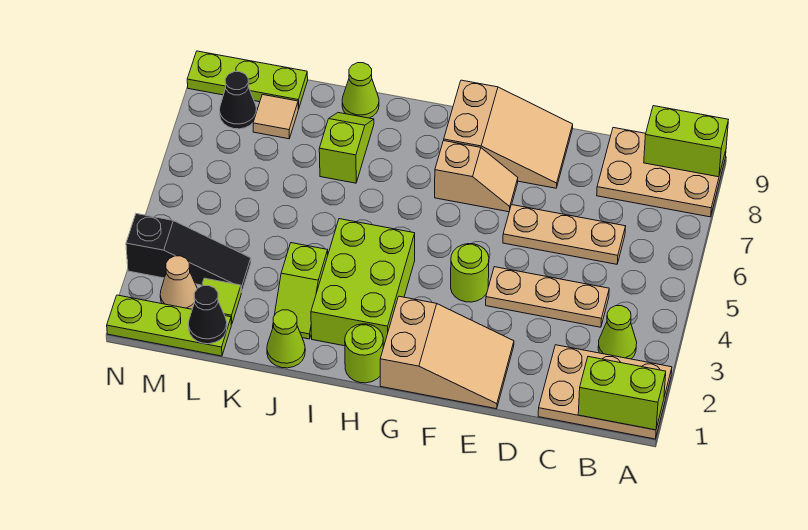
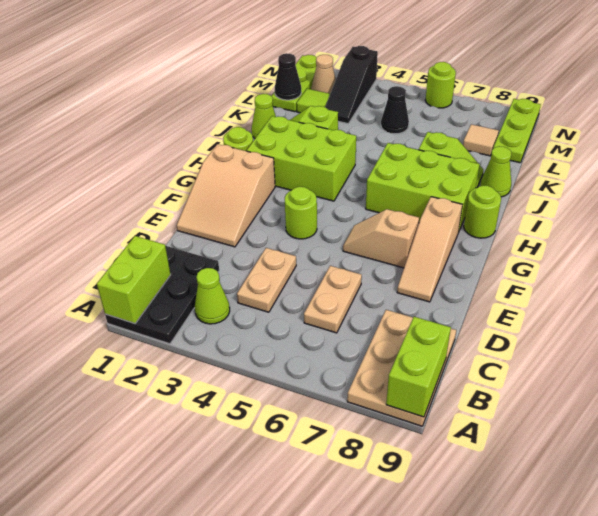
tan 2x3 plate [538,345,672,439] -> black 2x3 plate [105,246,219,344]
tan 1x3 plate [486,267,609,327] -> tan 1x2 plate [237,248,296,312]
tan 1x3 plate [503,205,626,264] -> tan 1x2 plate [304,266,362,333]
tan 2x3 slope [444,80,573,188] -> tan 1x3 slope [397,197,462,302]
tan 1x2 slope [435,141,518,212] -> tan 1x2 slope turned to [343,209,419,268]
none -> lime 2x3 brick [366,143,480,233]
none -> lime 1x1 round brick [464,186,501,238]
black 1x1 cone [220,72,257,129] -> black 1x1 cone moved to [381,86,409,134]
none -> lime 1x1 round brick [425,62,456,108]

